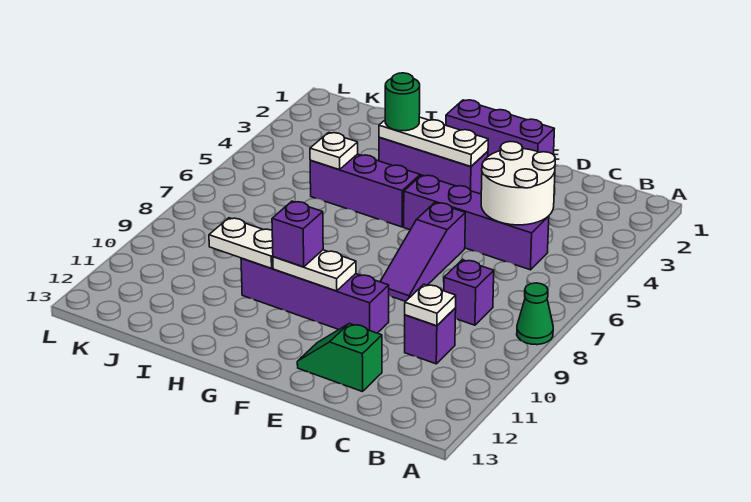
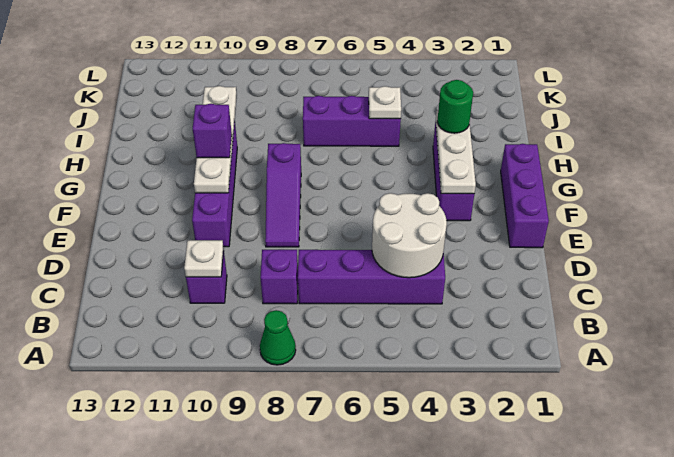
purple 1x4 brick [404,175,549,270] -> purple 1x4 brick turned to [298,250,445,304]
green 1x2 slope [297,323,382,392] -> none
purple 1x3 slope [380,203,465,301] -> purple 1x3 slope turned to [265,143,301,247]
purple 1x3 brick [310,154,420,227] -> purple 1x3 brick turned to [303,96,401,146]

